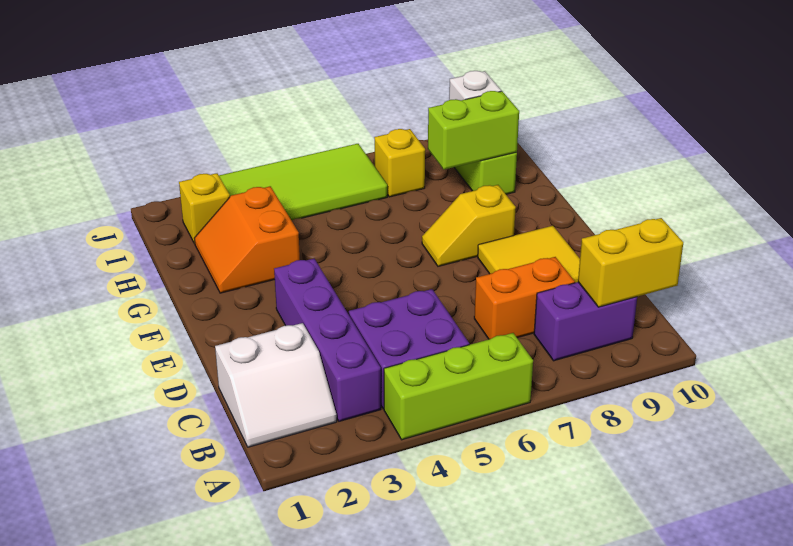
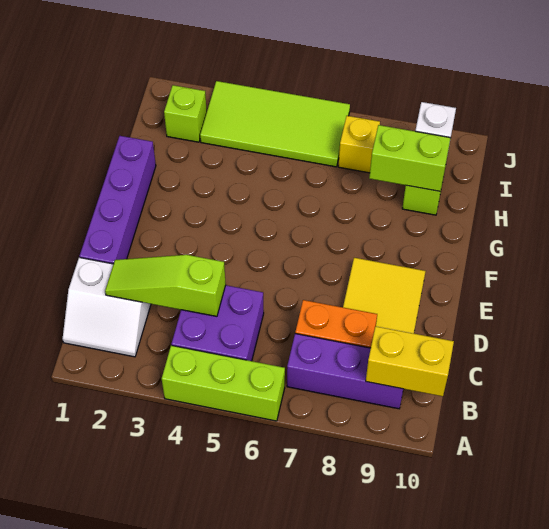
purple 1x4 brick [274,259,381,421] -> purple 1x4 brick moved to [80,136,156,264]
purple 1x2 brick [534,282,637,361] -> purple 1x3 brick [287,334,403,409]
none -> lime 1x3 slope [105,255,226,316]
yellow 1x2 slope [422,185,516,266] -> none
orange 2x2 slope [195,186,300,293] -> none
yellow 1x1 brick [179,173,230,244] -> lime 1x1 brick [164,85,207,142]

